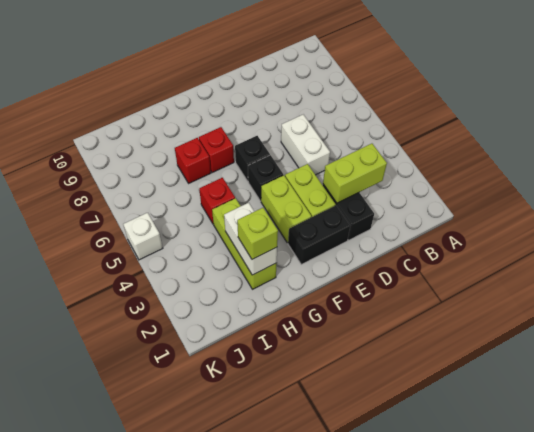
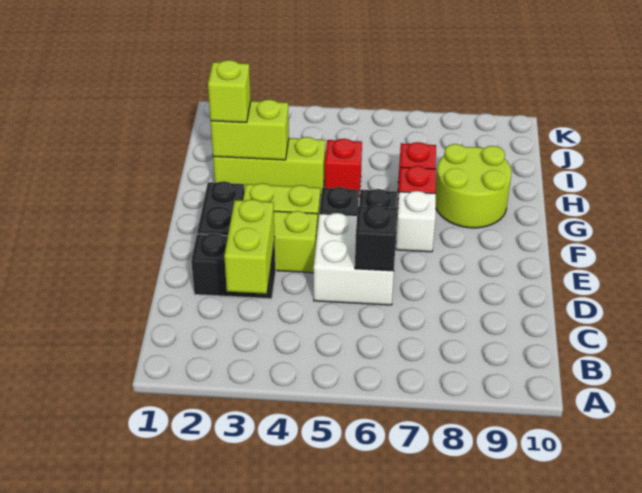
white 1x2 brick [281,115,330,175] -> white 2x2 brick [314,213,394,305]
none -> black 1x1 brick [355,206,397,271]
none -> lime 2x2 round brick [436,144,511,228]
white 1x2 brick [224,203,277,275] -> lime 1x2 brick [211,99,289,160]
white 1x1 brick [123,213,163,260] -> white 1x1 brick moved to [396,191,436,252]

